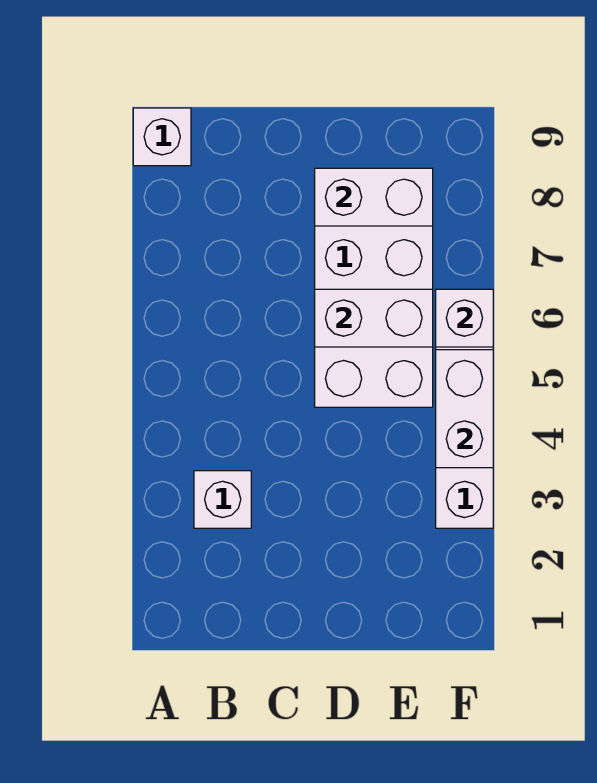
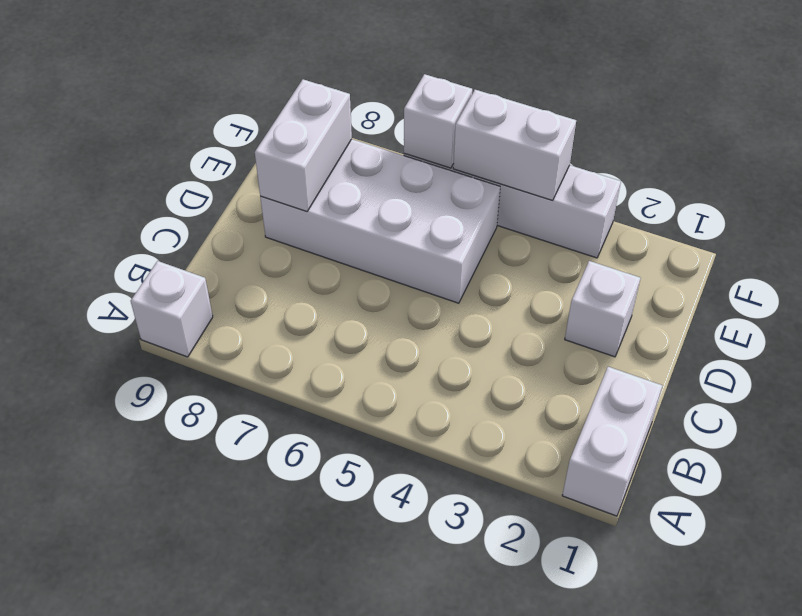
white 1x1 brick [194,471,251,528] -> white 1x1 brick moved to [565,261,640,357]
white 1x2 brick [315,289,433,347] -> white 1x2 brick moved to [562,367,662,516]

